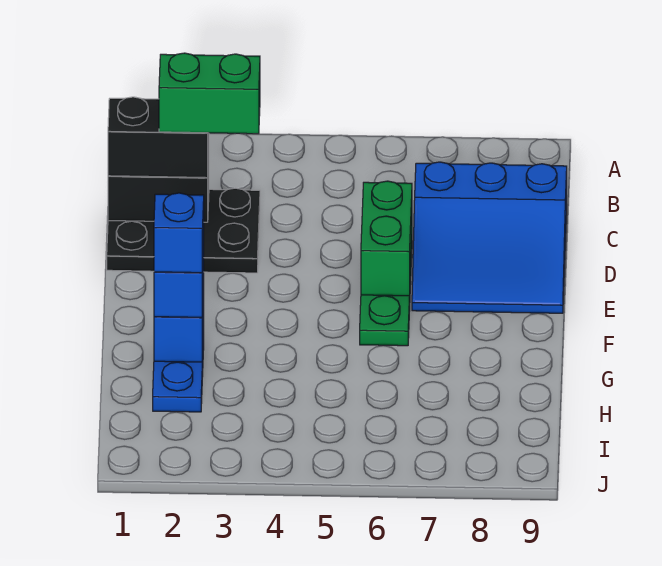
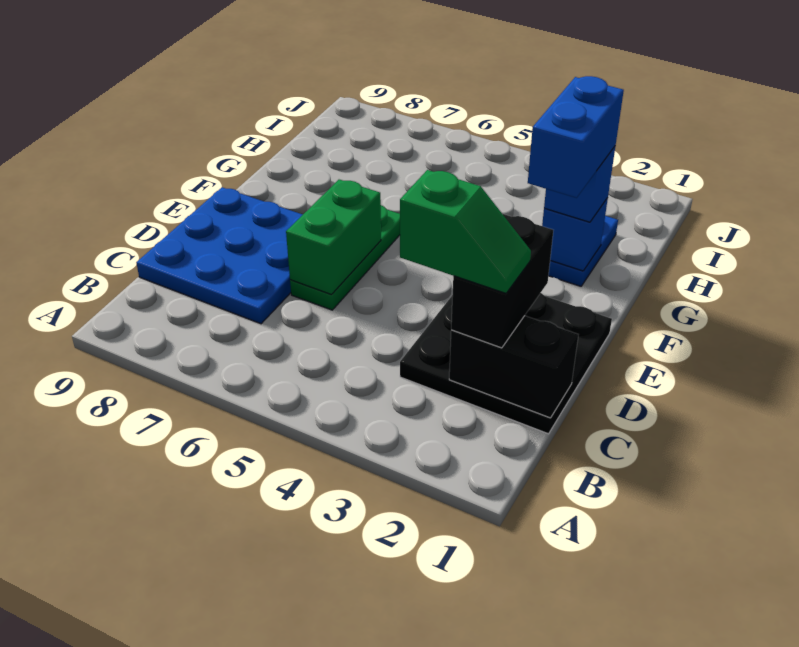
black 2x3 plate [107,188,260,273] -> black 3x3 plate [400,293,612,434]
black 1x2 brick [108,97,209,178] -> black 1x2 brick turned to [451,214,553,348]
green 1x2 brick [159,53,260,134] -> green 1x2 slope [400,170,531,293]
blue 3x3 slope [412,162,567,313] -> blue 3x3 plate [136,187,303,324]
blue 1x1 brick [154,193,204,273] -> blue 1x2 brick [528,76,624,198]

